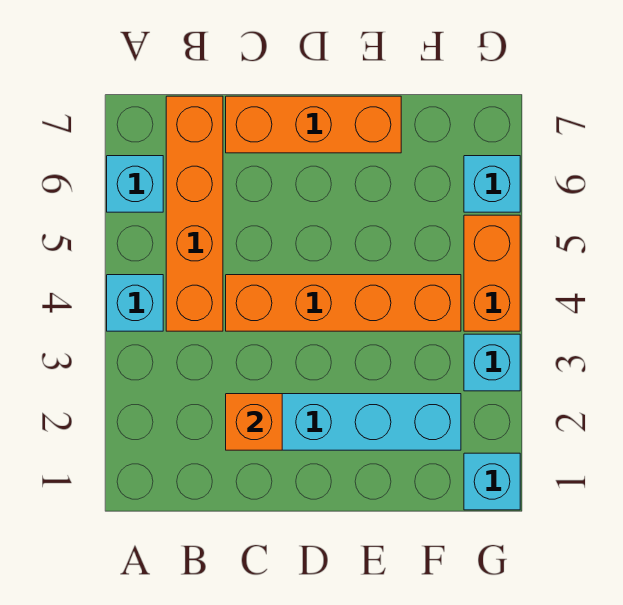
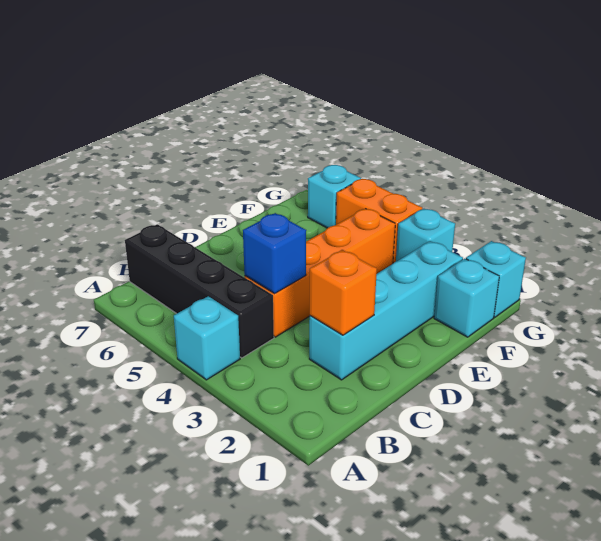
cyan 1x1 brick [107,156,163,212] -> cyan 1x1 brick moved to [434,259,499,337]
orange 1x4 brick [166,96,223,331] -> black 1x4 brick [125,224,274,358]
none -> blue 1x1 brick [243,213,306,293]
orange 1x3 brick [226,96,401,153] -> none

